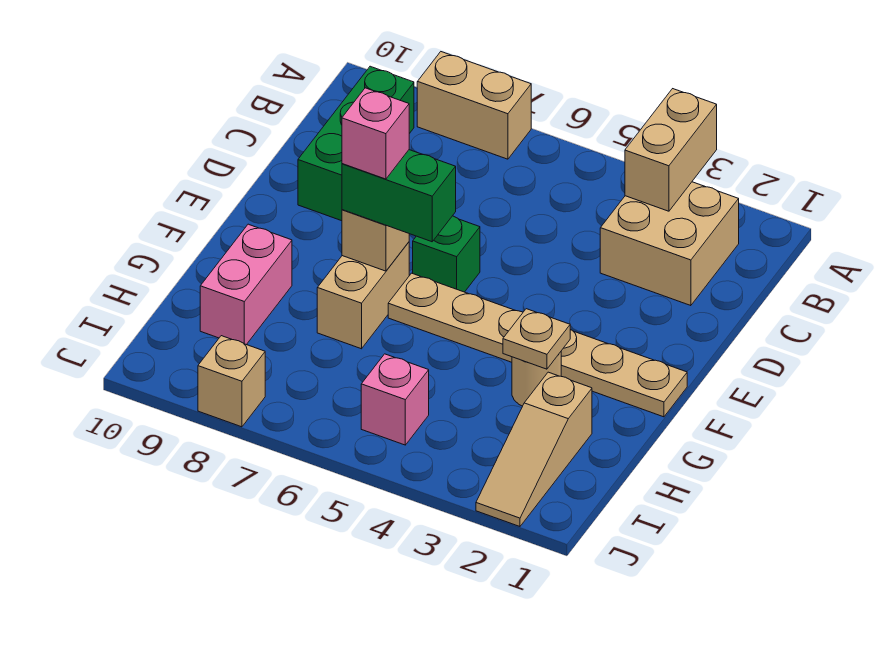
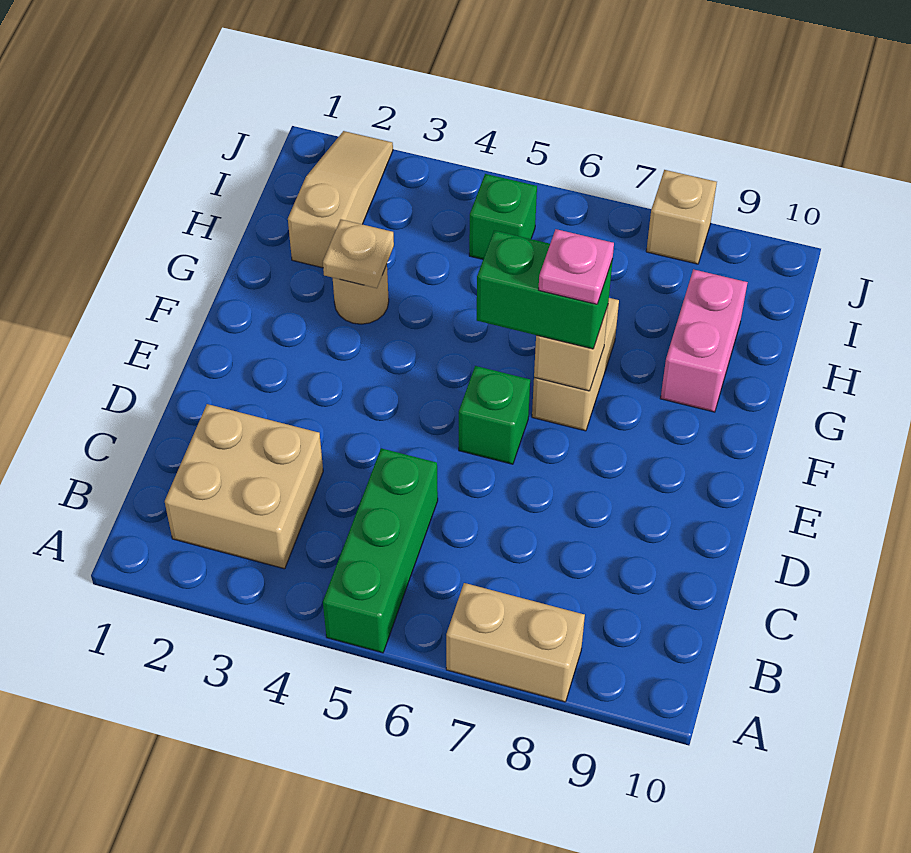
tan 1x2 brick [625,89,717,211] -> none
green 1x3 brick [298,66,414,221] -> green 1x3 brick moved to [323,448,438,653]
tan 1x6 plate [388,273,687,417] -> none
pink 1x1 brick [342,88,409,179] -> pink 1x1 plate [539,229,614,304]
pink 1x1 brick [361,354,429,445] -> green 1x1 brick [469,174,537,259]

